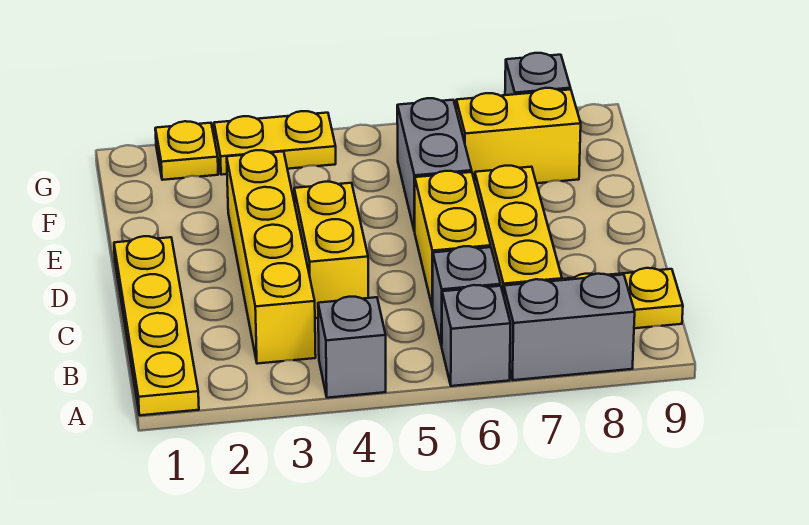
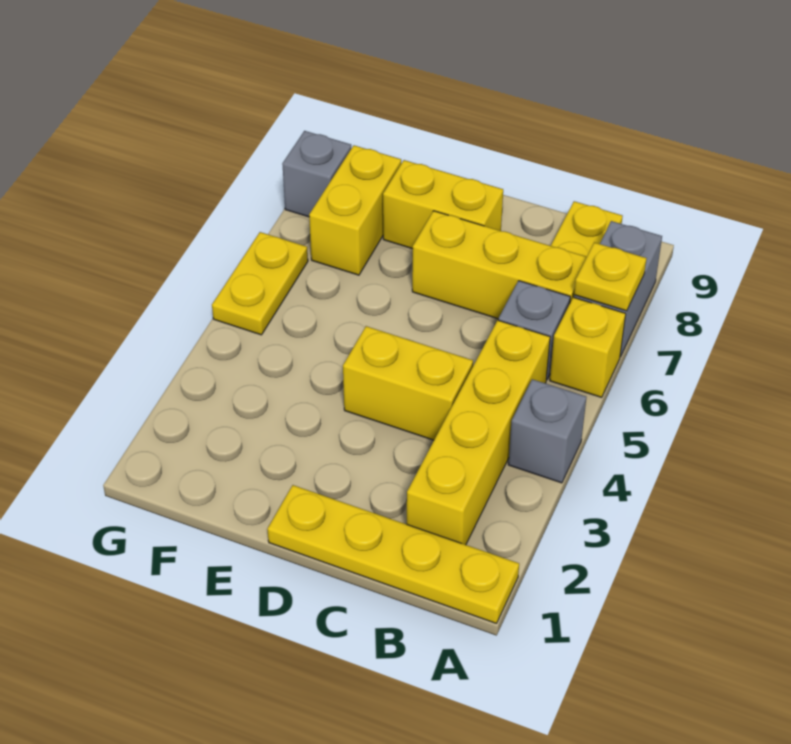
grey 1x1 brick [442,285,511,386] -> yellow 1x1 brick [550,297,626,397]
yellow 1x4 brick [227,150,316,364] -> yellow 1x4 brick turned to [407,320,550,545]
yellow 1x2 brick [414,171,491,307] -> yellow 1x2 brick moved to [383,160,503,249]
grey 1x2 brick [397,98,472,231] -> none
yellow 1x1 plate [155,121,218,180] -> yellow 1x1 plate moved to [574,242,647,311]
yellow 1x2 plate [214,111,336,175] -> yellow 1x2 plate moved to [212,232,308,335]

